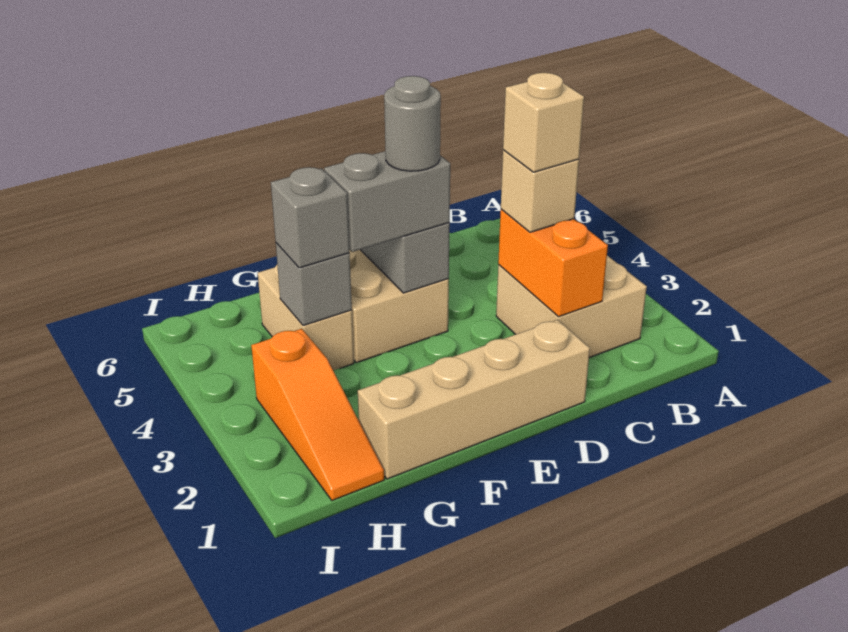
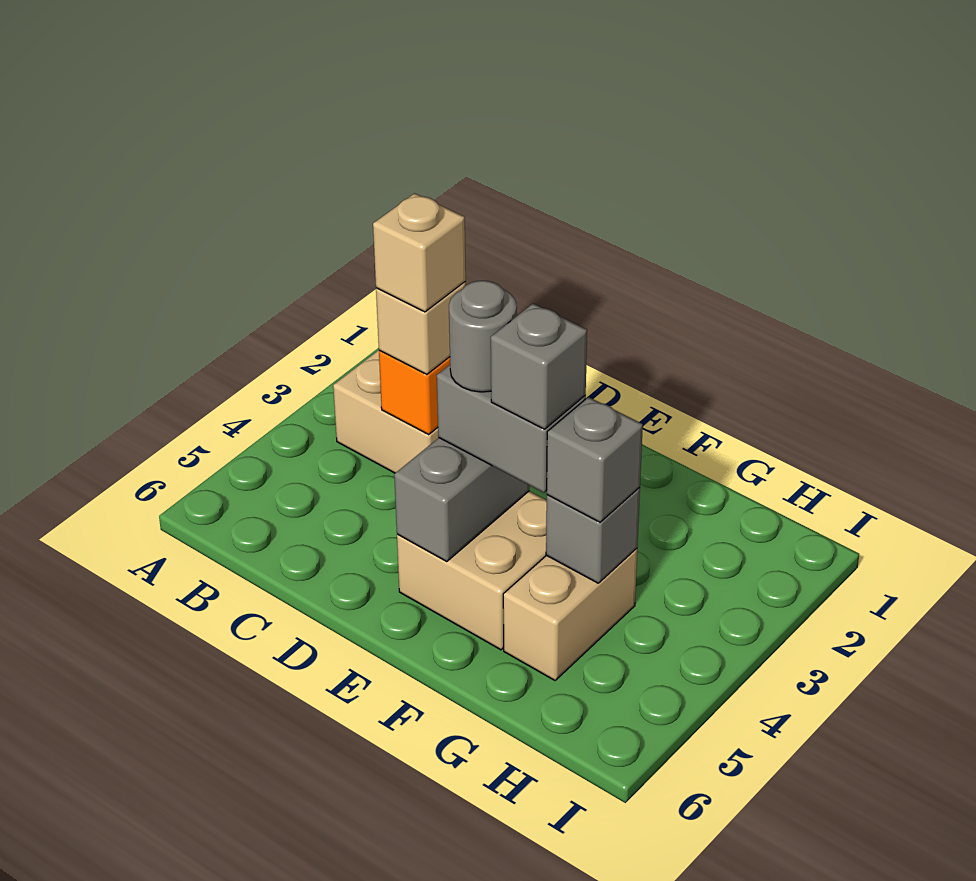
tan 1x4 brick [358,320,590,479] -> none
none -> grey 1x1 brick [491,304,587,429]
orange 1x3 slope [251,329,384,501] -> none

